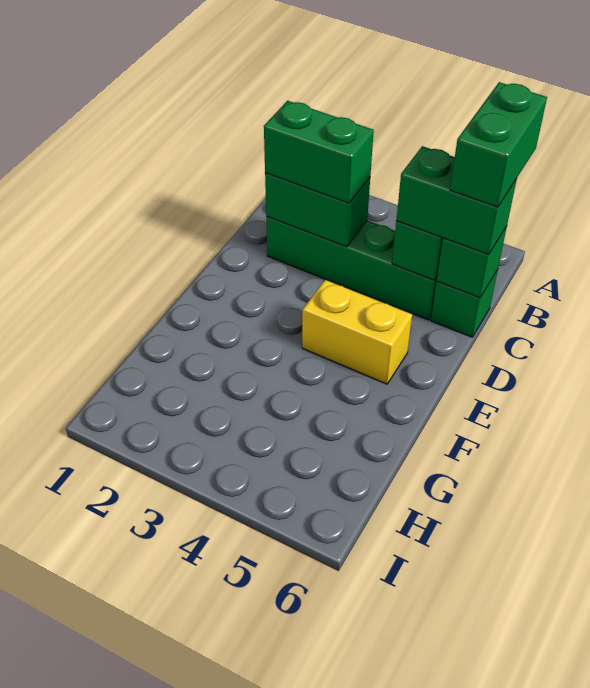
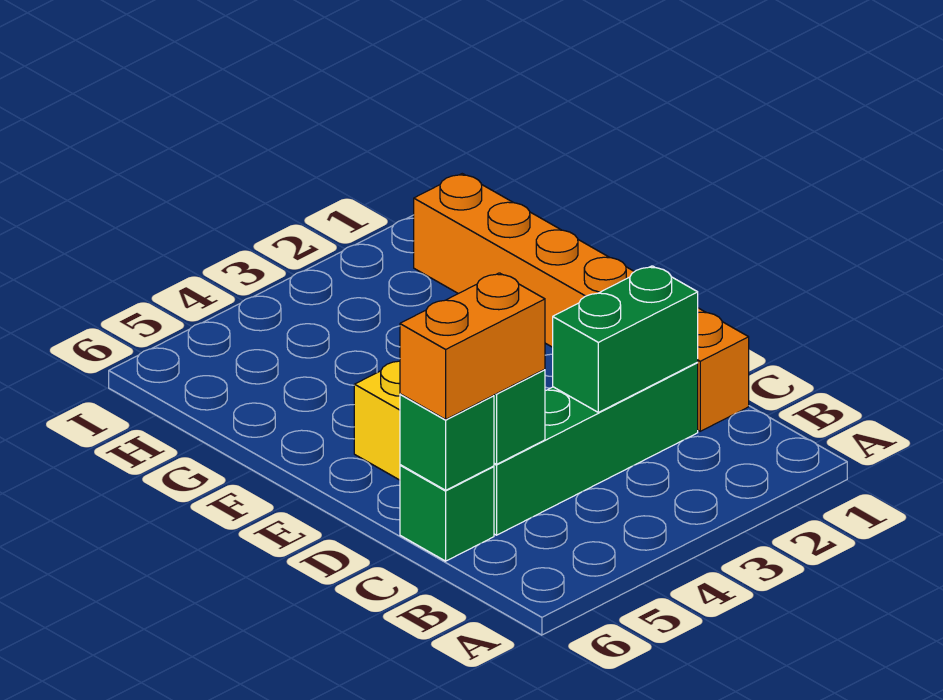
green 1x2 brick [450,82,547,207] -> none
none -> orange 1x6 brick [414,174,749,431]
green 1x2 brick [264,101,374,203] -> none
green 1x2 brick [396,146,517,254] -> orange 1x2 brick [400,273,545,419]

